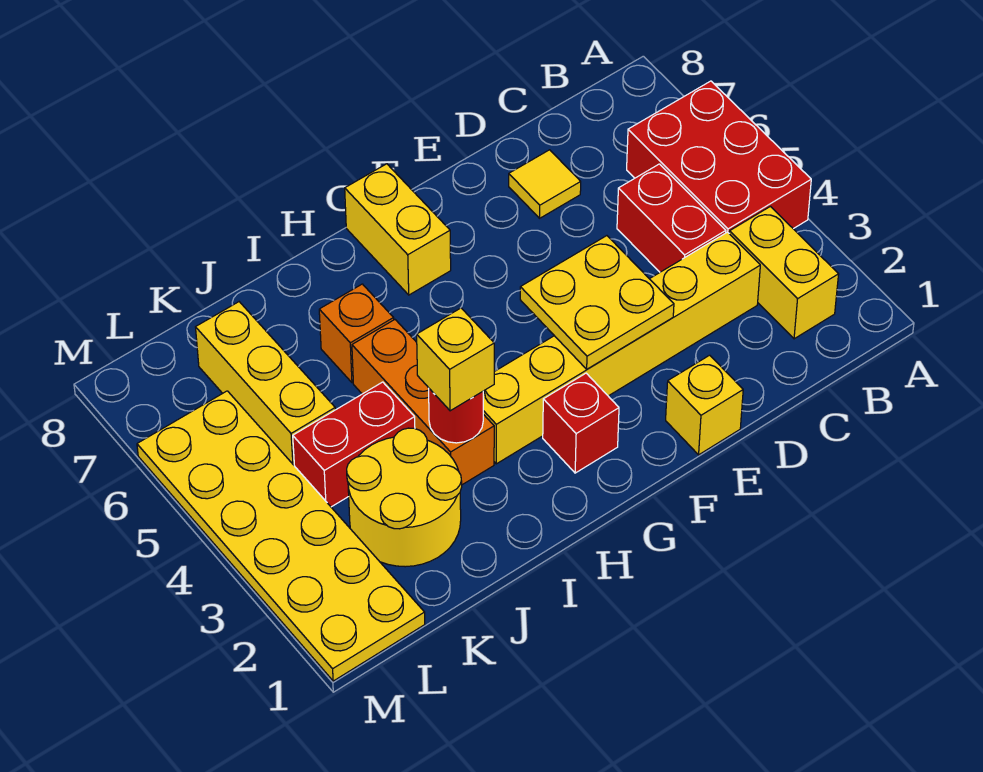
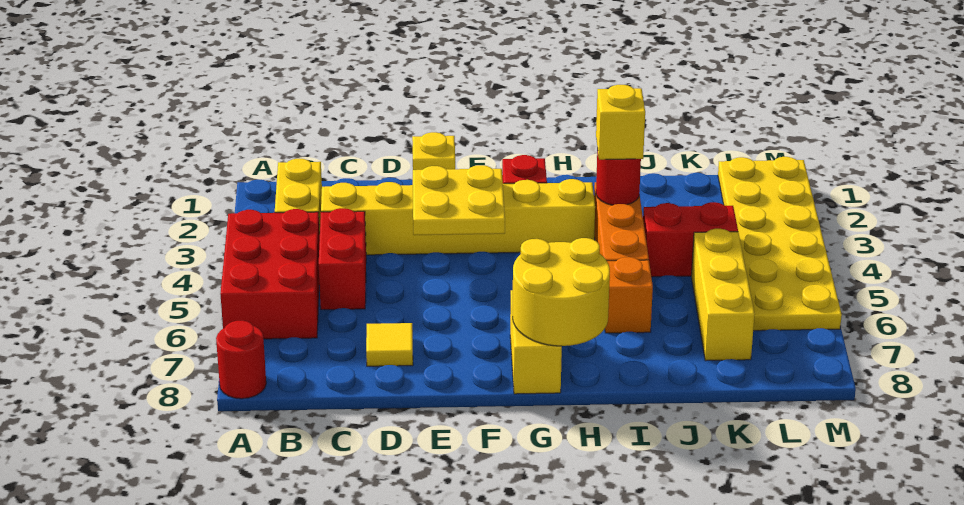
none -> red 1x1 round brick [216,321,266,399]
yellow 2x2 round brick [347,428,462,567] -> yellow 2x2 round brick moved to [513,238,610,346]

